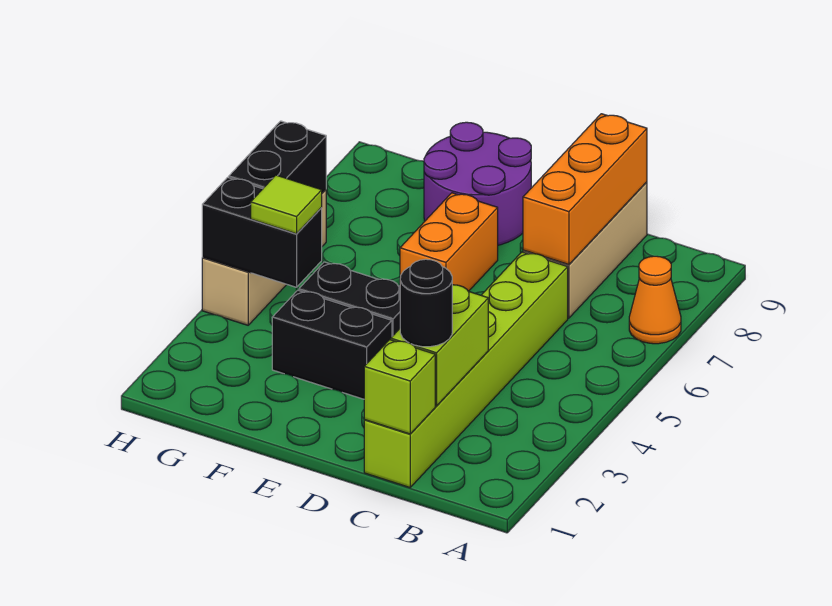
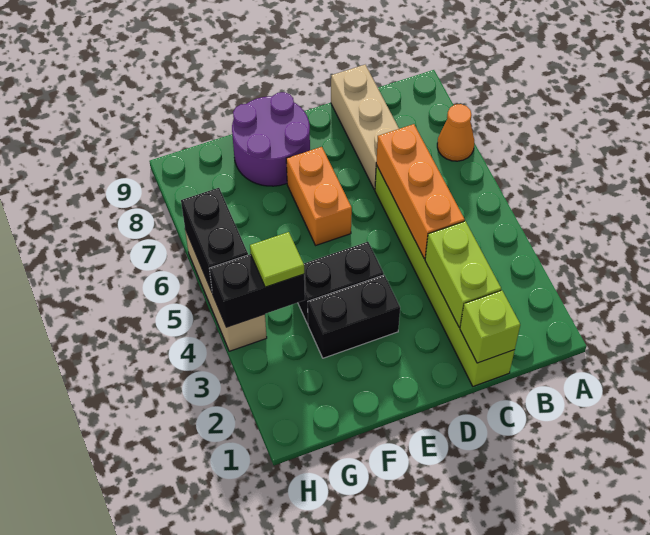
black 1x1 round brick [400,259,452,347] -> none
orange 1x3 brick [523,114,647,265] -> orange 1x3 brick moved to [376,124,465,259]

